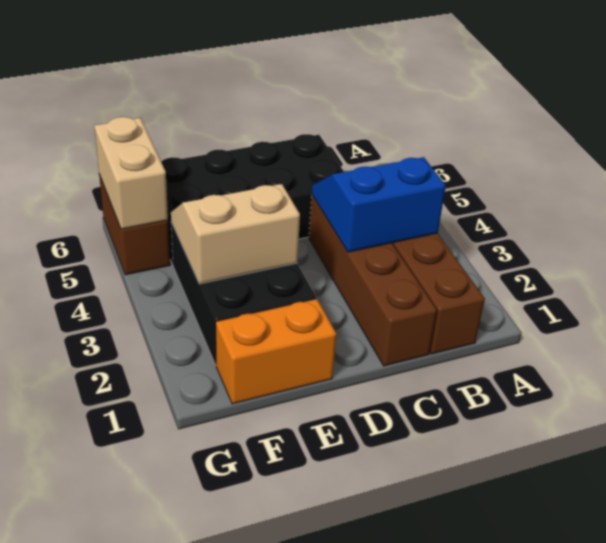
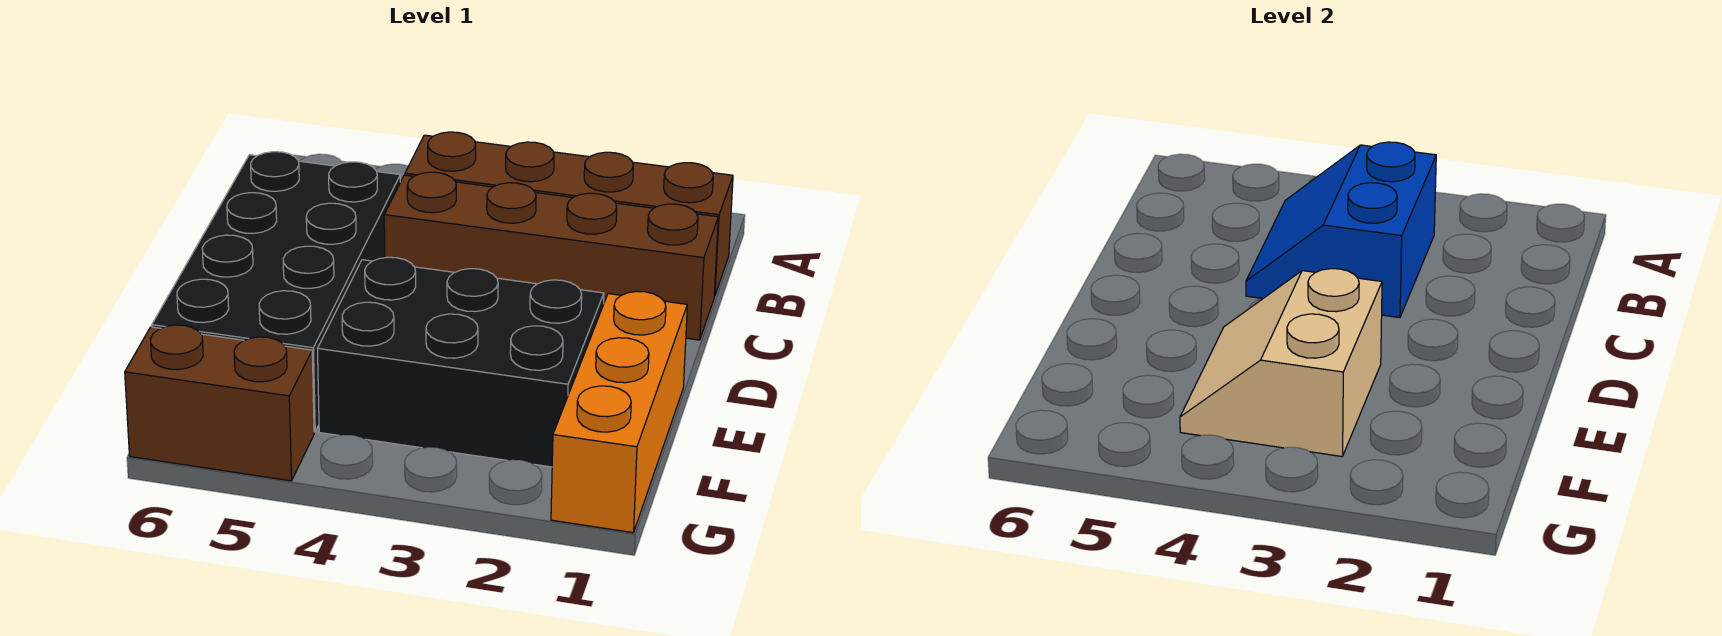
orange 1x2 brick [216,299,336,404] -> orange 1x3 brick [551,291,687,533]
tan 1x2 brick [94,117,168,229] -> none

